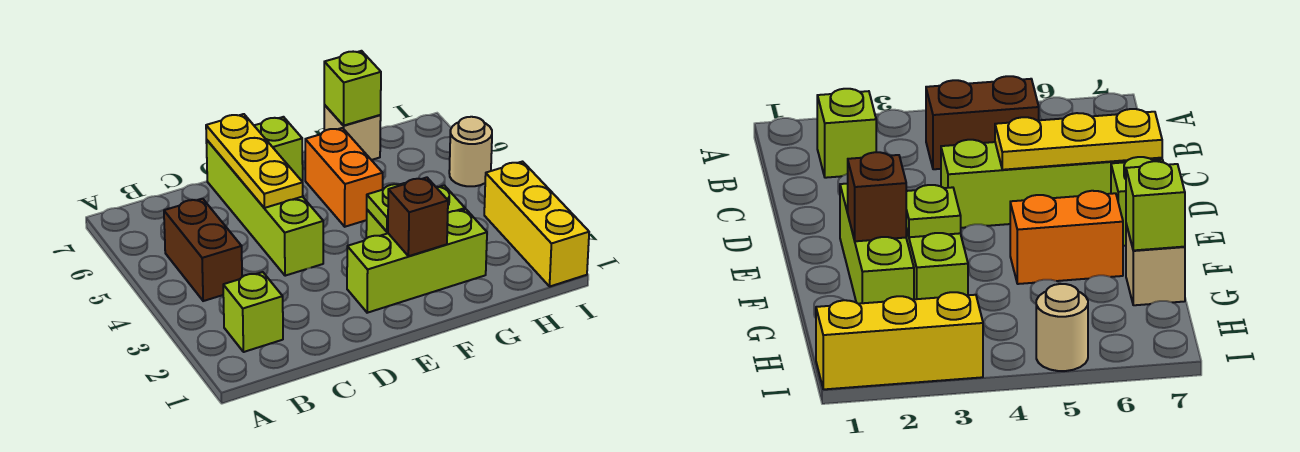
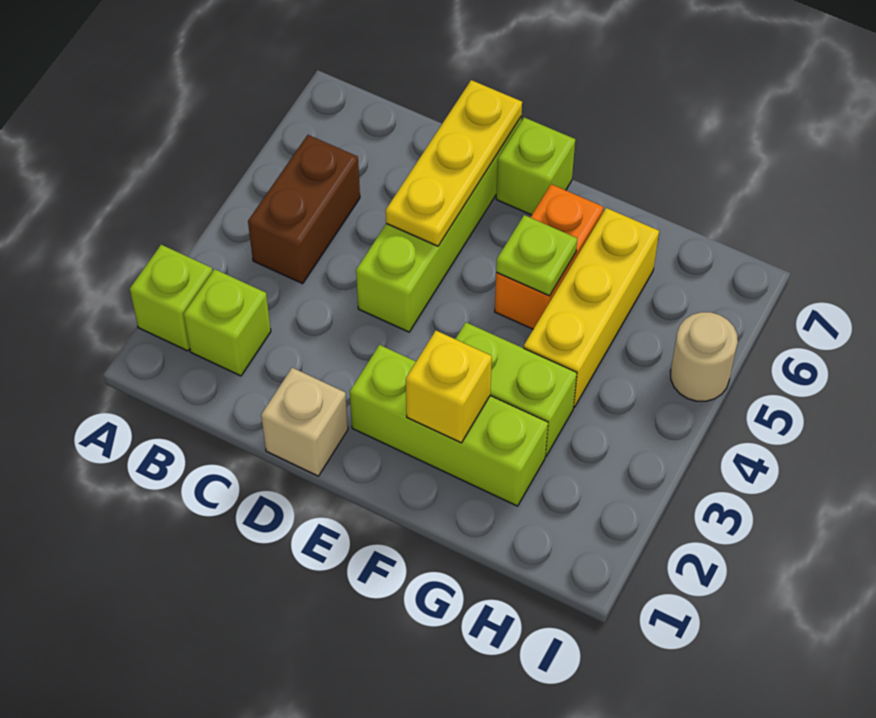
brown 1x1 brick [388,177,448,256] -> yellow 1x1 brick [406,331,492,443]
lime 1x1 plate [367,183,406,232] -> lime 1x1 plate moved to [496,215,577,296]
tan 1x1 brick [324,105,381,160] -> tan 1x1 brick moved to [261,368,348,476]
lime 1x1 brick [324,51,381,126] -> lime 1x1 brick moved to [130,245,213,351]
yellow 1x3 brick [484,162,589,286] -> yellow 1x3 brick moved to [524,208,659,407]

